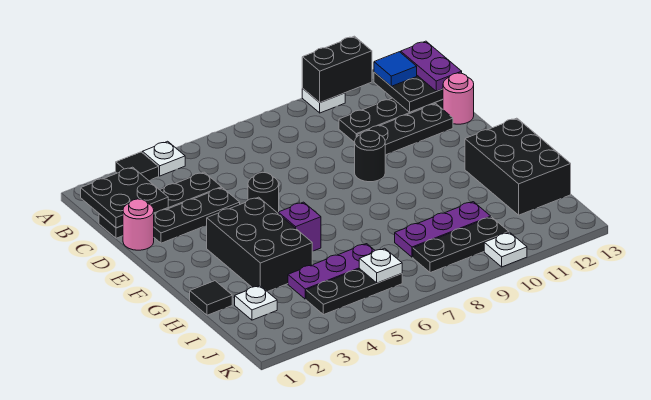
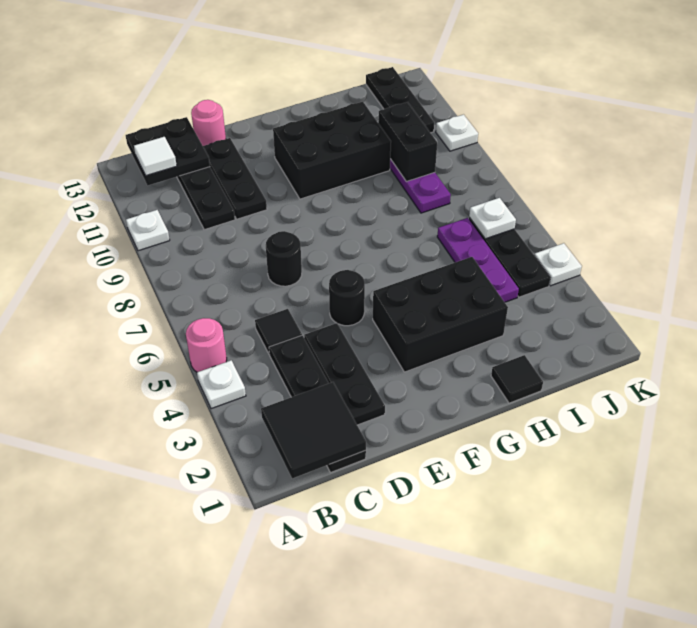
black 1x1 tile [116,152,159,181] -> black 1x1 tile moved to [255,309,302,355]
black 1x2 brick [302,36,372,103] -> black 1x2 brick moved to [378,102,437,181]
black 2x2 plate [81,167,168,228] -> black 2x2 tile [261,382,366,478]
blue 1x1 tile [374,52,417,86] -> white 1x1 tile [134,137,177,176]
purple 1x2 plate [401,41,462,91] -> none
pink 1x1 round brick [123,199,154,250] -> pink 1x1 round brick moved to [186,318,227,372]
black 1x1 round brick [355,131,385,182] -> black 1x1 round brick moved to [266,231,302,286]
purple 1x1 brick [278,202,321,251] -> none
black 2x3 brick [465,118,571,215] -> black 2x3 brick moved to [273,102,391,199]
white 1x1 plate [235,286,277,320] -> white 1x1 plate moved to [534,243,582,286]
black 1x3 plate [413,217,509,273] -> black 1x3 plate moved to [366,67,434,133]

